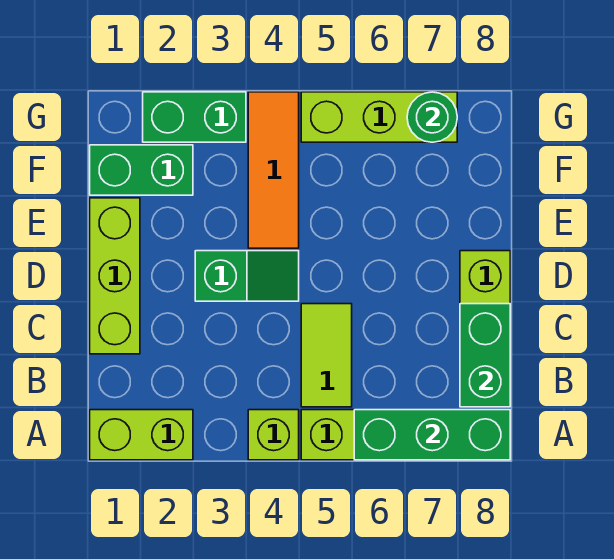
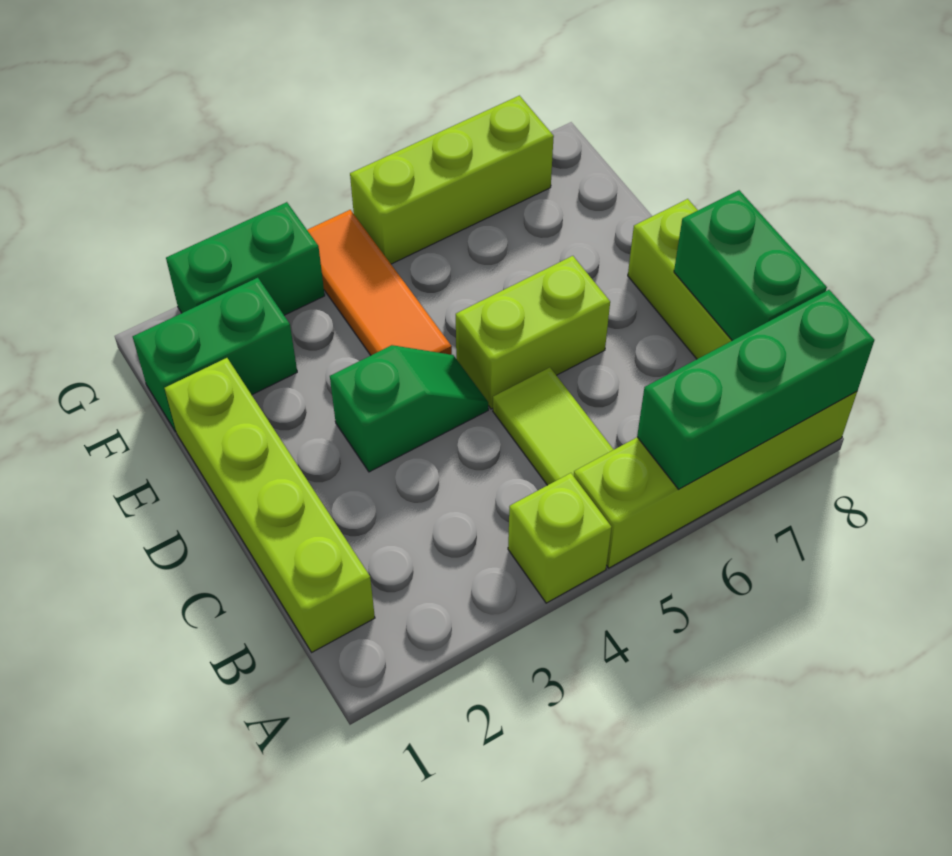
lime 1x2 brick [90,410,193,460] -> lime 1x2 brick moved to [456,256,610,409]
lime 1x3 brick [90,198,140,354] -> lime 1x4 brick [165,358,375,652]
green 1x1 round brick [407,92,457,142] -> none

